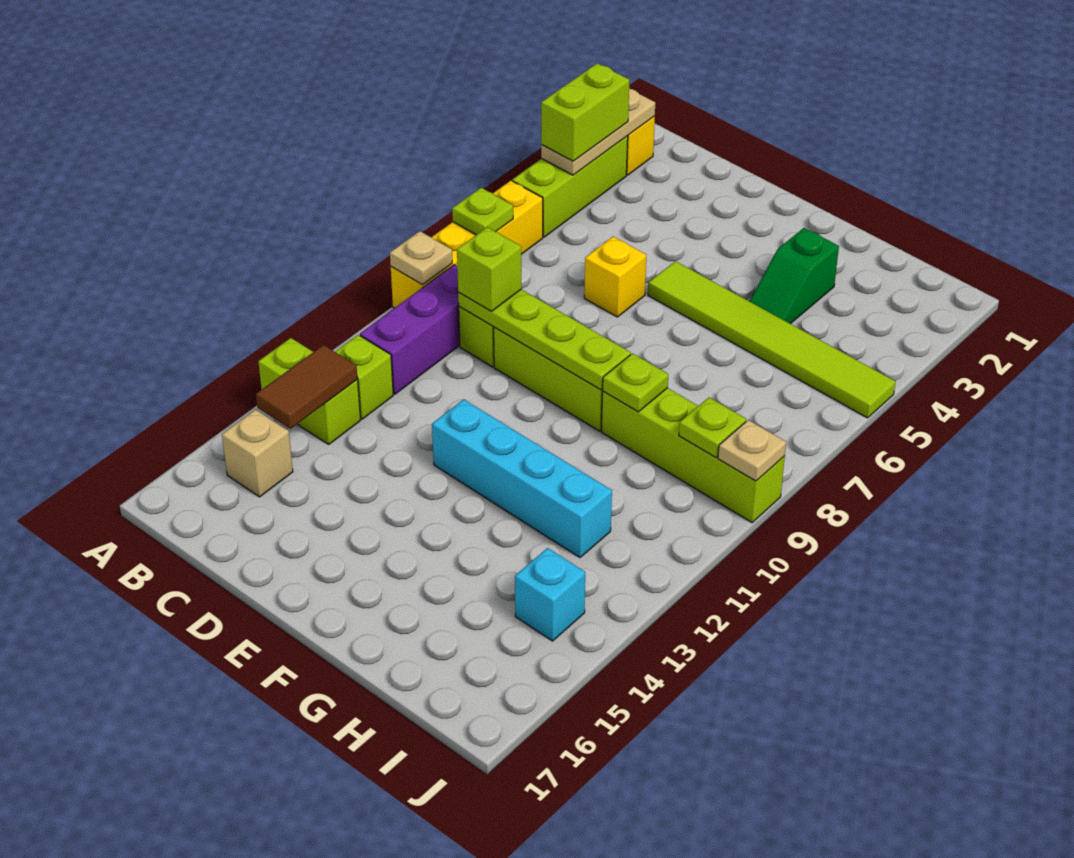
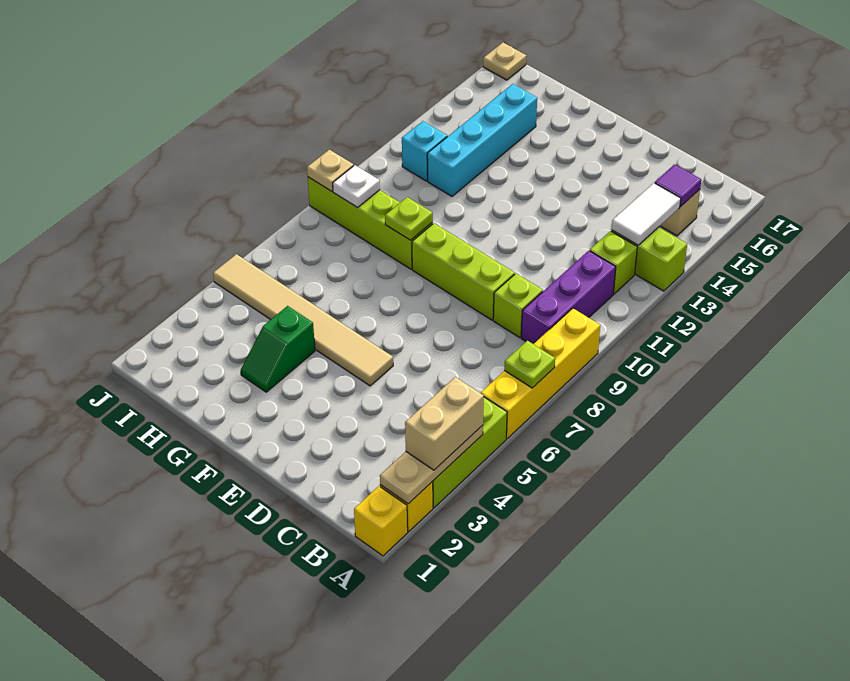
lime 1x2 brick [541,63,629,161] -> tan 1x2 brick [405,377,484,470]
tan 1x1 plate [390,231,452,285] -> tan 1x1 plate moved to [483,43,526,80]
brown 1x2 tile [256,345,358,429] -> white 1x2 tile [612,183,681,245]
none -> purple 1x1 tile [655,164,701,207]
lime 1x4 plate [458,289,631,389] -> none
lime 1x1 brick [457,227,522,311] -> none
yellow 1x1 brick [584,237,646,317] -> yellow 1x1 brick moved to [354,486,408,556]
lime 1x6 tile [648,261,895,418] -> tan 1x6 tile [213,254,393,386]
cyan 1x4 brick [432,399,612,558] -> cyan 1x4 brick turned to [427,84,537,196]
green 1x2 slope [749,228,839,324] -> green 1x2 slope turned to [241,306,315,392]
lime 1x1 plate [679,398,746,457] -> white 1x1 plate [333,165,380,207]
cyan 1x1 brick [515,548,585,641] -> cyan 1x1 brick moved to [402,121,448,181]

